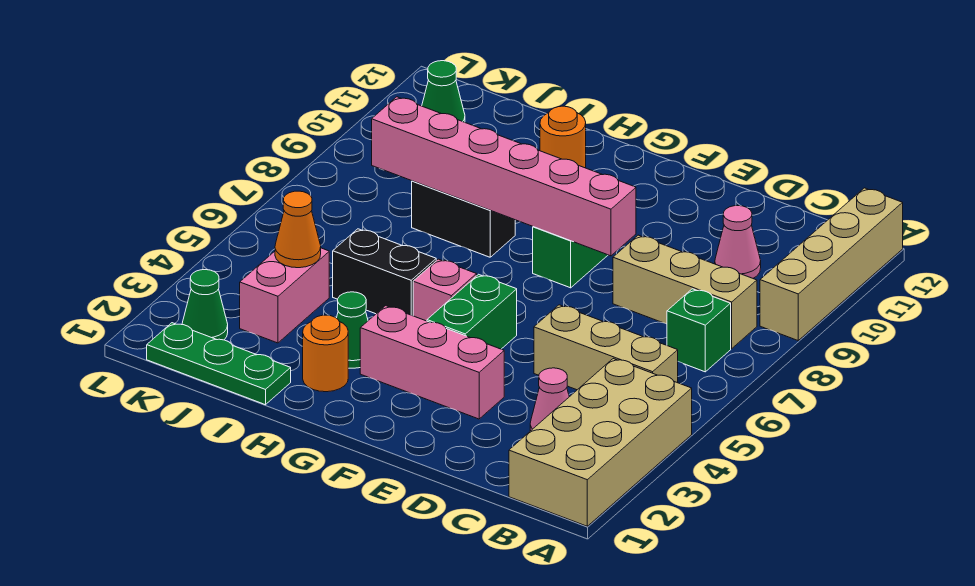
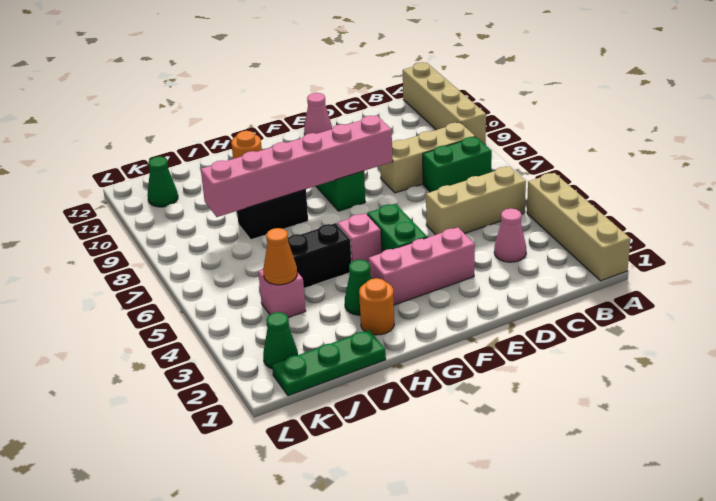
tan 2x4 brick [509,359,692,526] -> tan 1x4 brick [527,173,630,281]
green 1x1 brick [667,289,731,372] -> green 1x2 brick [423,137,492,192]
pink 1x1 cone [715,206,761,278] -> pink 1x1 cone moved to [304,93,332,135]
pink 1x2 brick [240,248,329,343] -> pink 1x1 brick [258,270,305,318]

